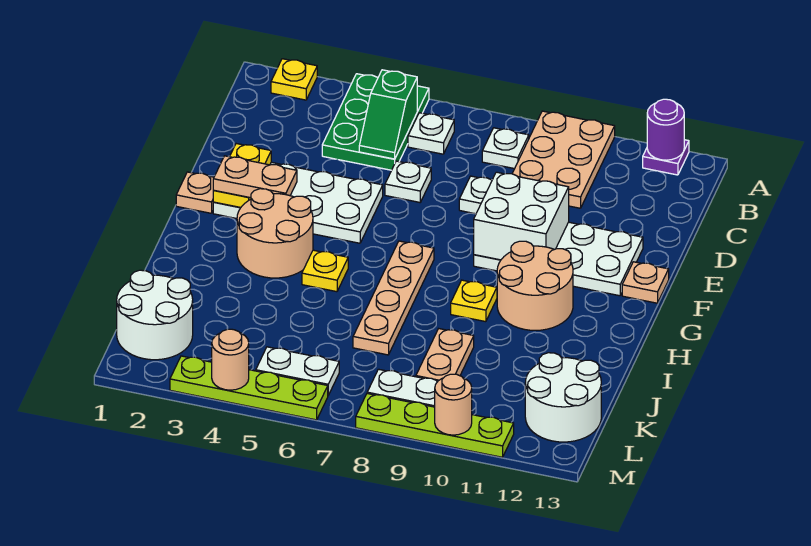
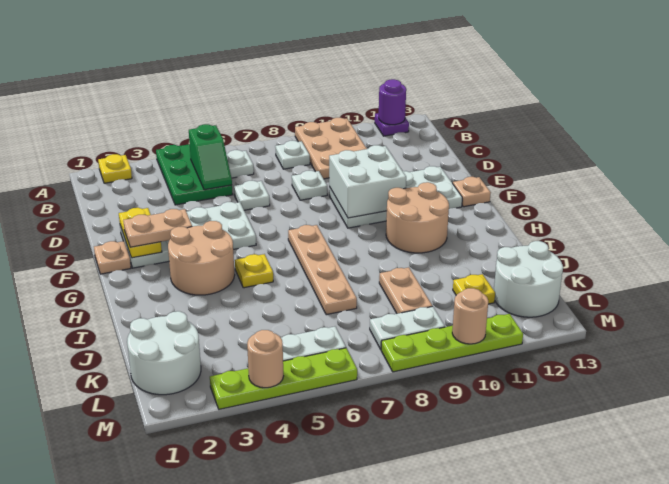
yellow 1x1 plate [451,280,497,322] -> yellow 1x1 plate moved to [453,274,495,304]

